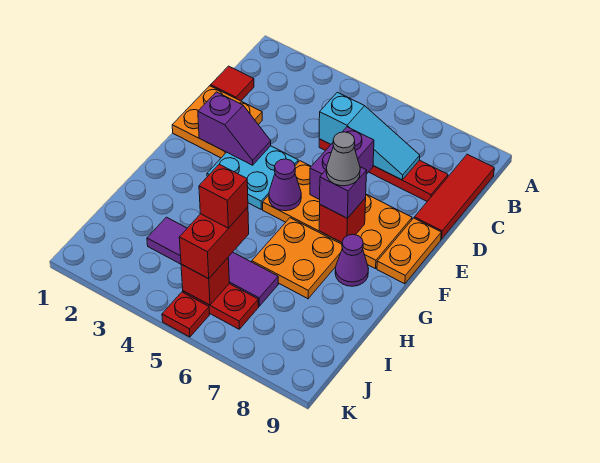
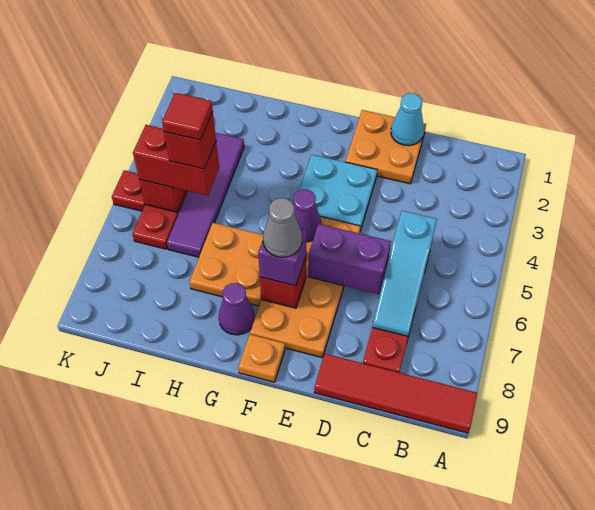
red 1x3 tile [414,154,494,239] -> red 1x4 tile [314,354,477,433]
red 1x1 tile [211,66,254,101] -> red 1x1 tile moved to [162,93,213,140]
none -> cyan 1x1 cone [391,93,424,146]
purple 1x2 slope [198,92,271,165] -> none
orange 1x2 plate [377,218,441,284] -> orange 1x1 plate [238,334,285,382]

